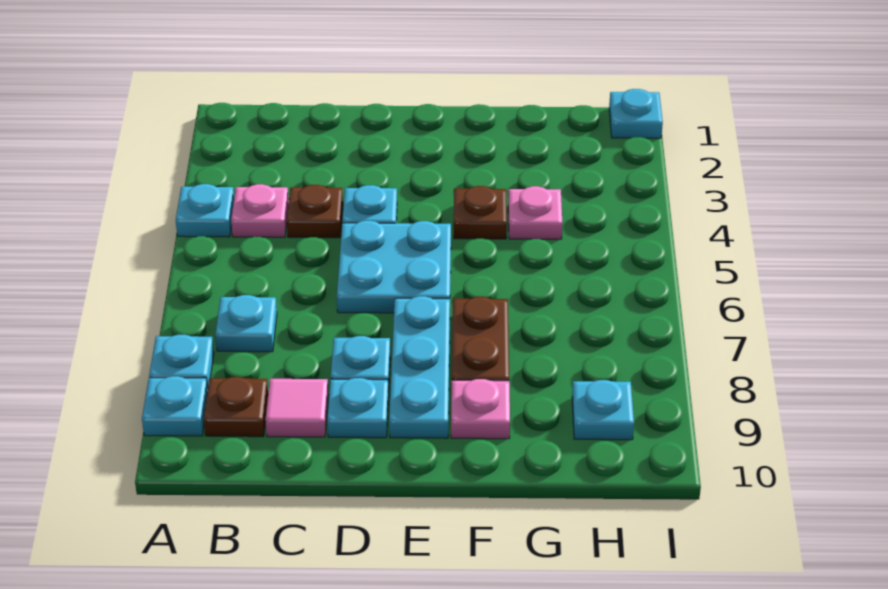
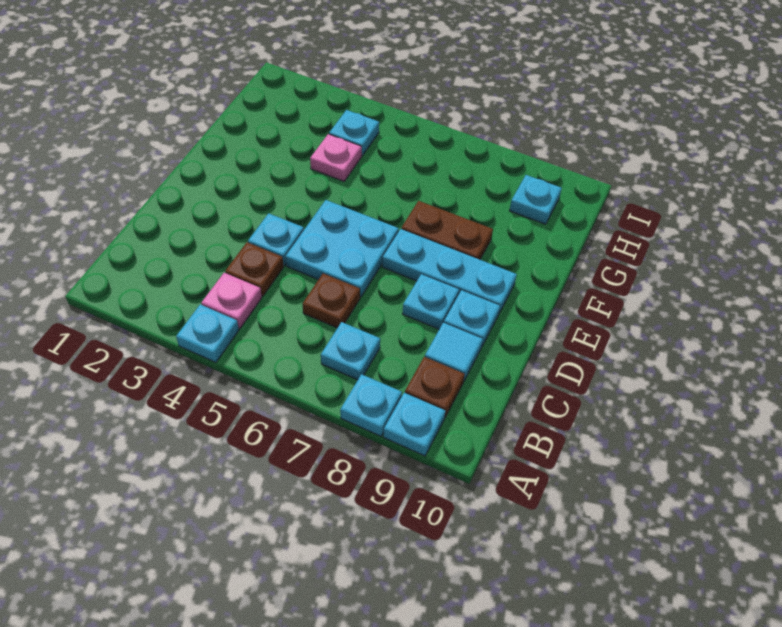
pink 1x1 tile [265,379,328,437] -> cyan 1x1 tile [425,323,483,380]
brown 1x1 plate [454,186,507,239] -> brown 1x1 plate moved to [303,274,360,328]
pink 1x1 plate [451,379,510,439] -> none
cyan 1x1 plate [609,89,663,138] -> cyan 1x1 plate moved to [329,110,379,156]

